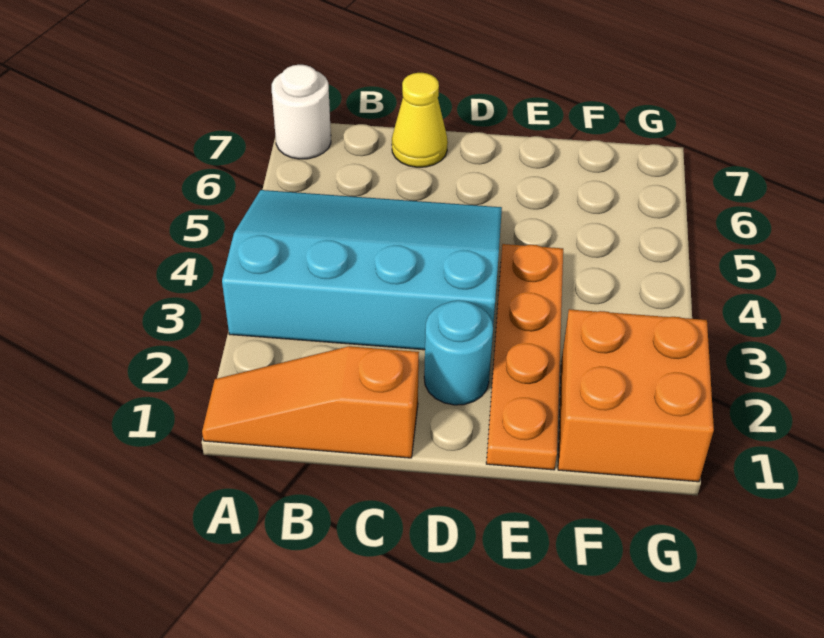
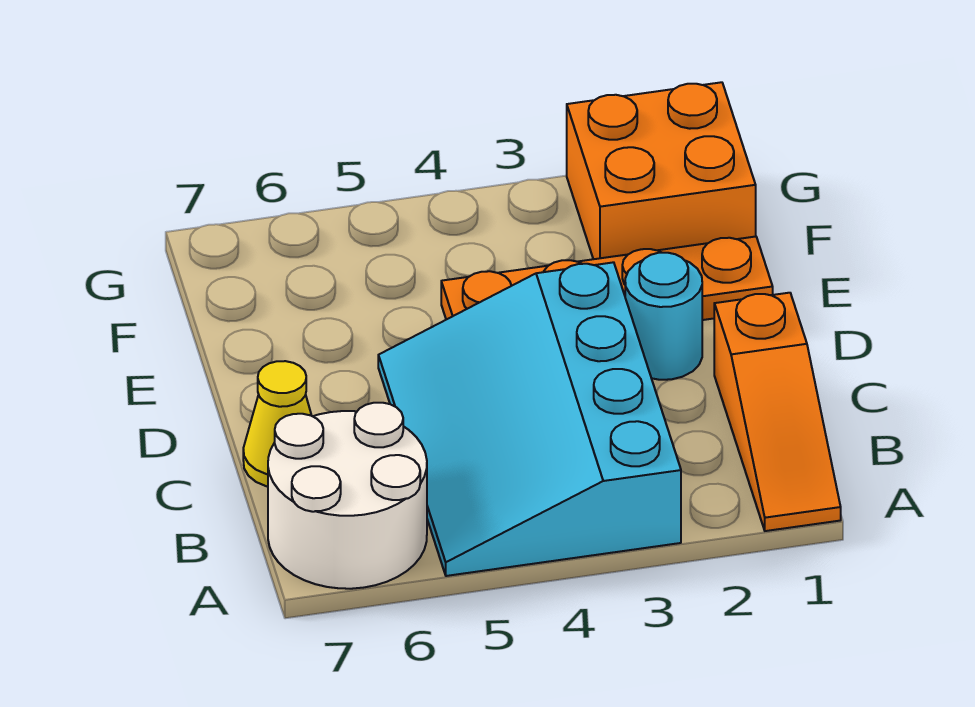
white 1x1 round brick [272,65,331,159] -> white 2x2 round brick [268,403,427,589]

